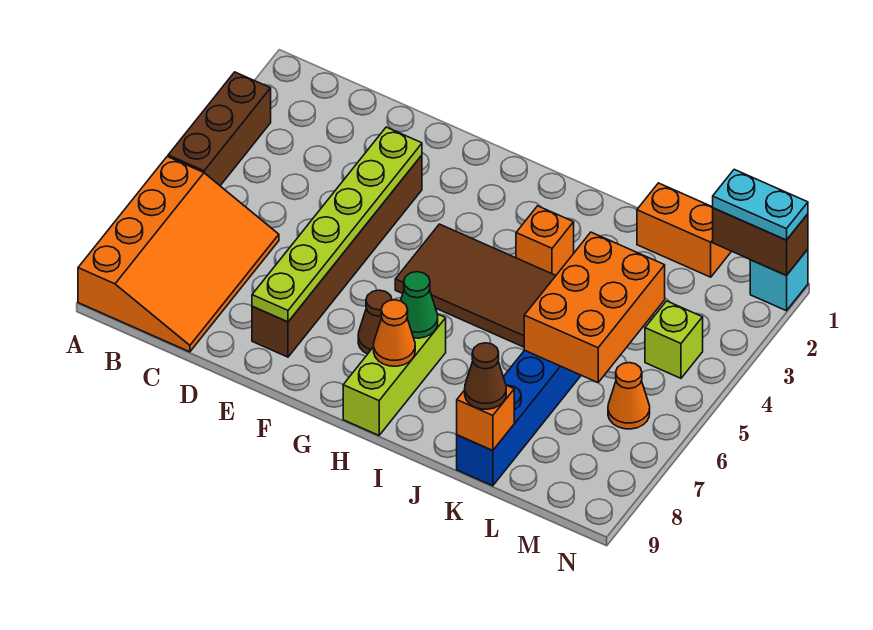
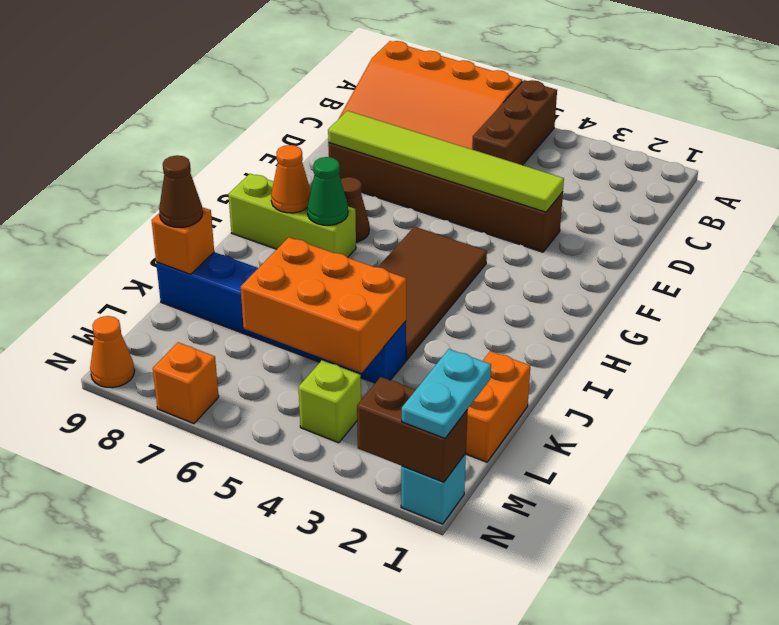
brown 1x3 brick [168,72,271,186] -> brown 1x3 brick turned to [472,80,557,165]
lime 1x6 plate [252,127,422,322] -> lime 1x6 tile [328,111,564,212]
orange 1x1 brick [516,206,574,275] -> orange 1x1 brick moved to [153,342,219,424]
brown 1x2 brick [713,208,808,276] -> brown 1x2 brick turned to [357,377,468,482]
orange 1x1 cone [608,363,650,429] -> orange 1x1 cone moved to [90,316,134,388]

